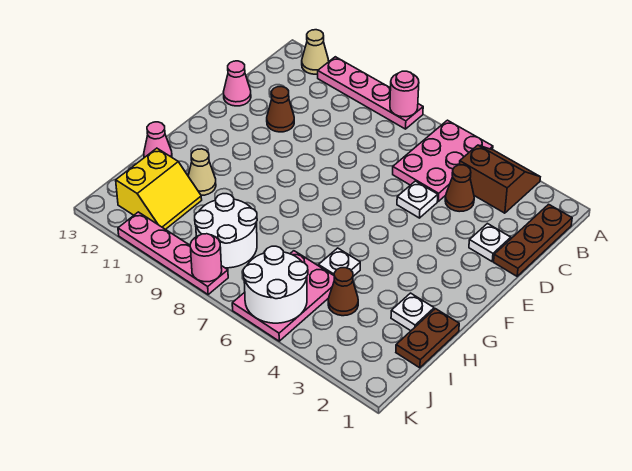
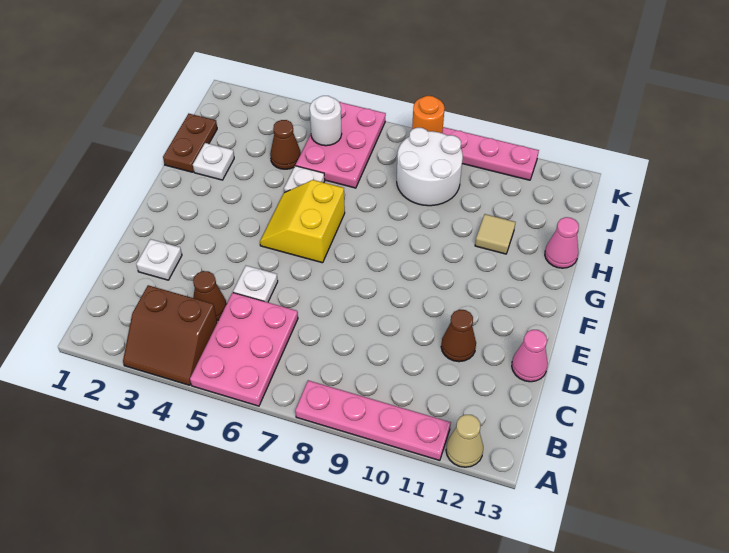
pink 1x1 round brick [390,71,419,117] -> none
brown 1x3 plate [494,204,572,276] -> none
tan 1x1 cone [188,149,216,195] -> tan 1x1 tile [475,214,516,254]
yellow 2x2 slope [116,148,202,229] -> yellow 2x2 slope moved to [260,180,345,263]
white 2x2 round brick [243,246,308,323] -> white 1x1 round brick [310,96,342,146]
pink 1x1 round brick [190,234,222,282] -> orange 1x1 round brick [412,96,445,133]

